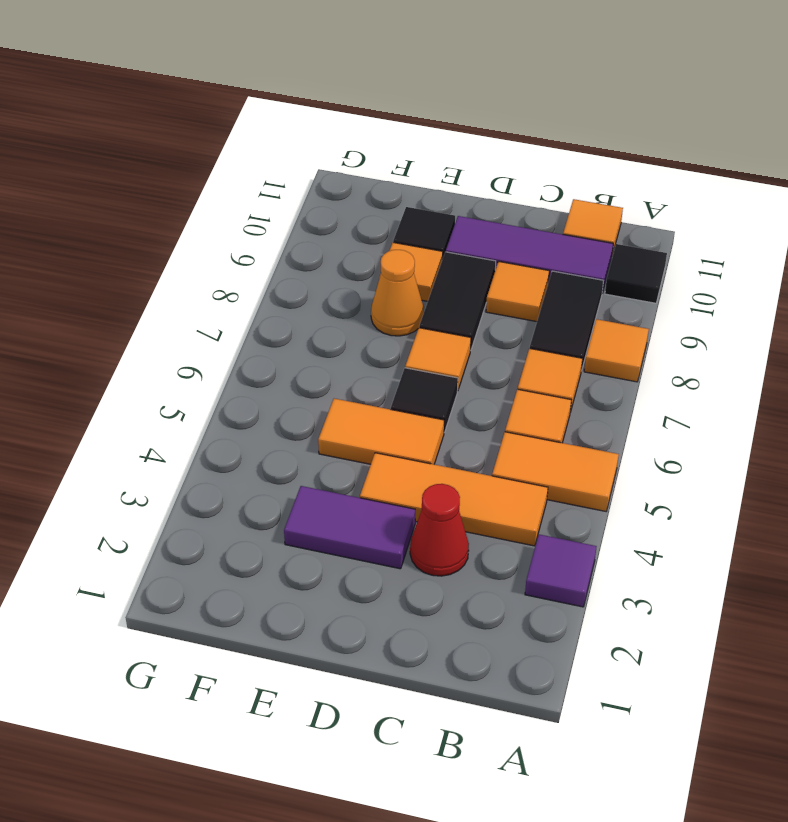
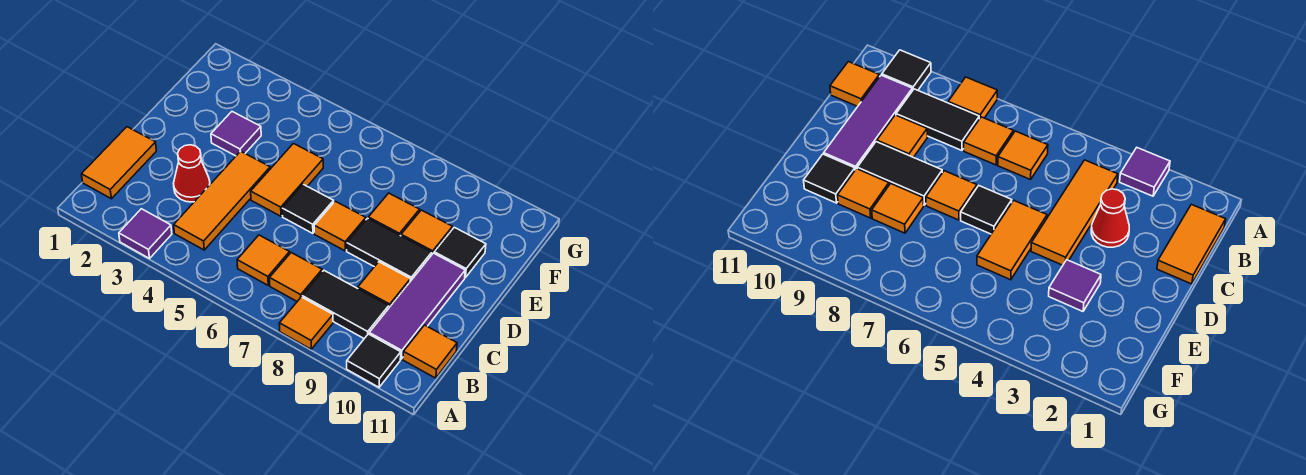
orange 1x2 tile [492,432,619,511] -> orange 1x2 tile moved to [81,127,156,199]
purple 1x2 tile [284,486,415,569] -> purple 1x1 tile [211,112,261,156]
orange 1x1 cone [371,250,424,336] -> orange 1x1 tile [368,193,420,236]

